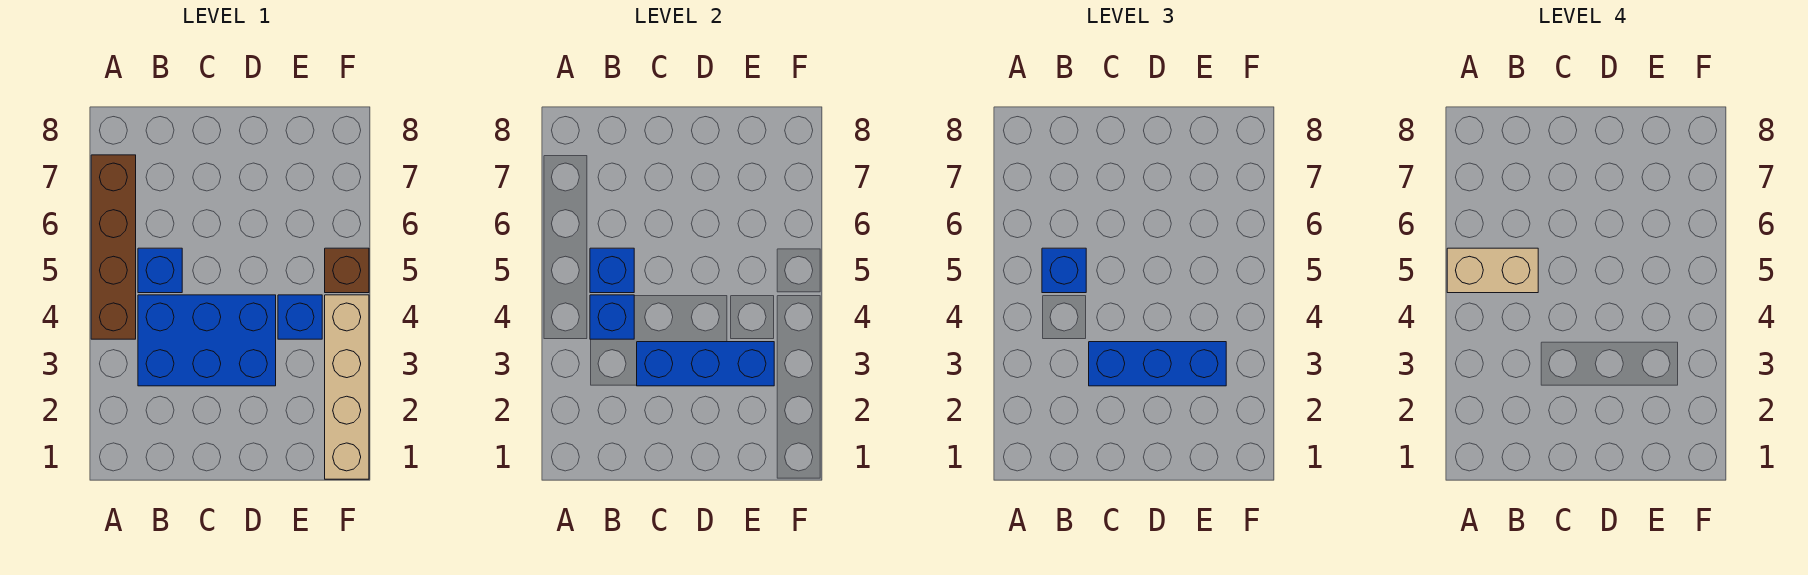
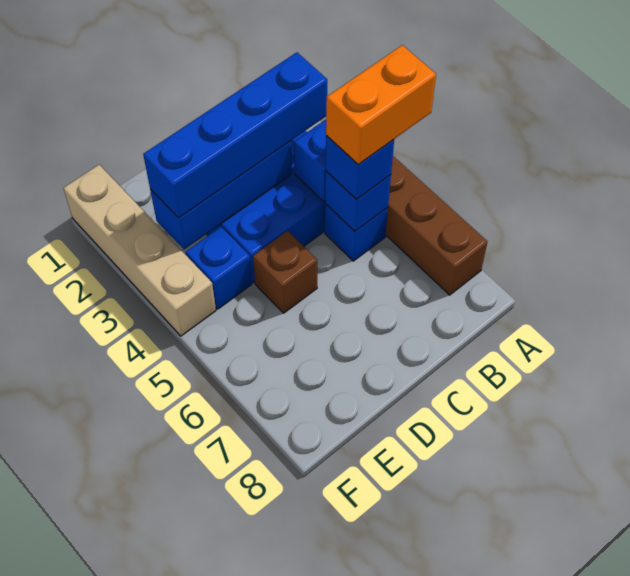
tan 1x2 brick [1447,248,1538,293] -> orange 1x2 brick [326,45,436,165]
blue 1x3 brick [1089,342,1226,386] -> blue 1x4 brick [143,52,327,218]
brown 1x1 brick [325,248,369,293] -> brown 1x1 brick moved to [253,231,317,313]

